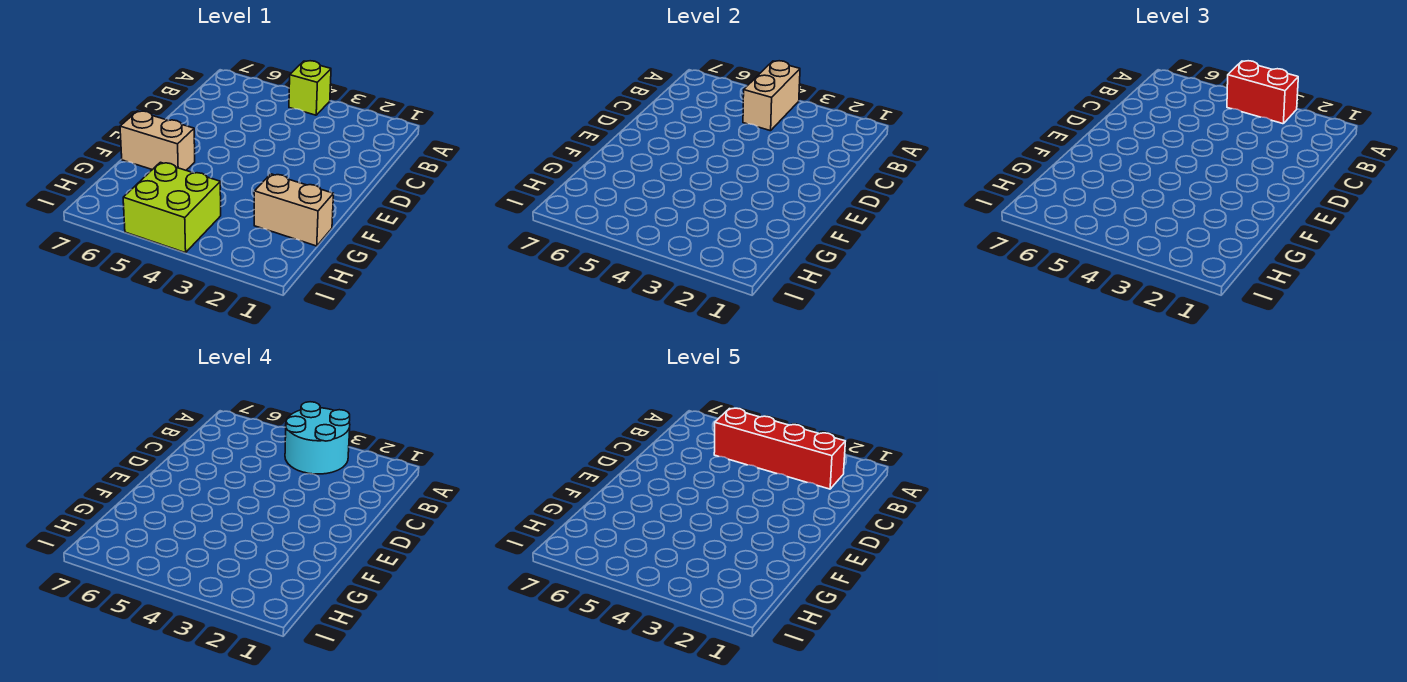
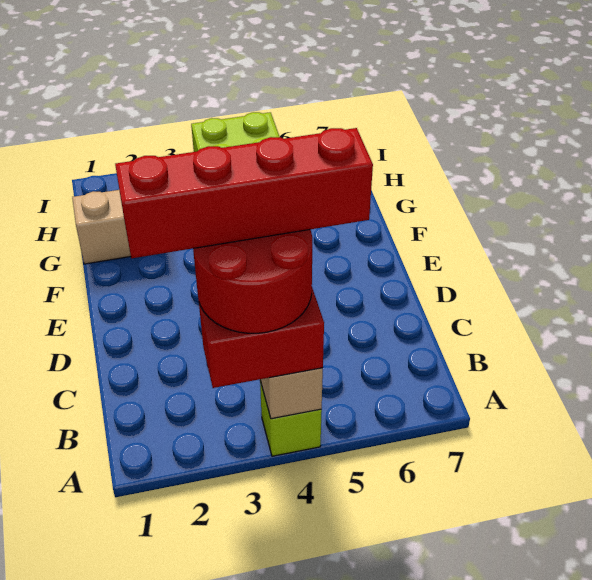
cyan 2x2 round brick [285,402,350,474] -> red 2x2 round brick [193,230,312,333]
tan 1x2 brick [120,111,195,170] -> none

